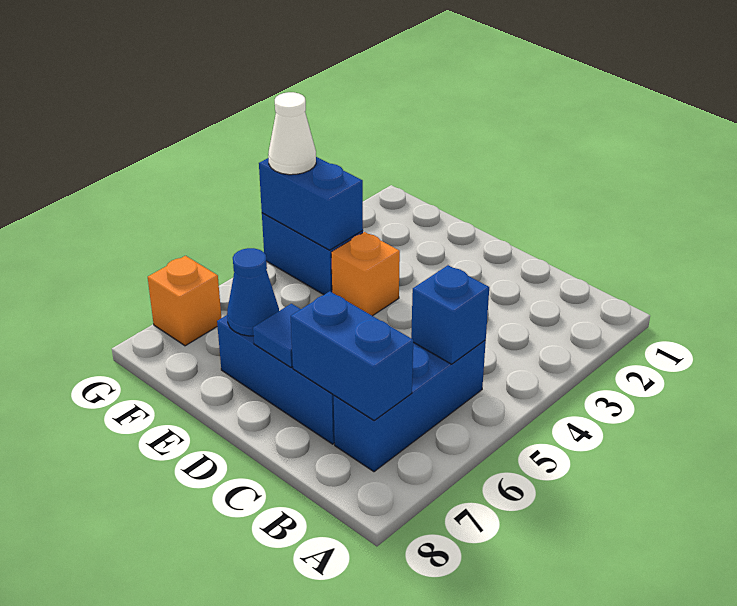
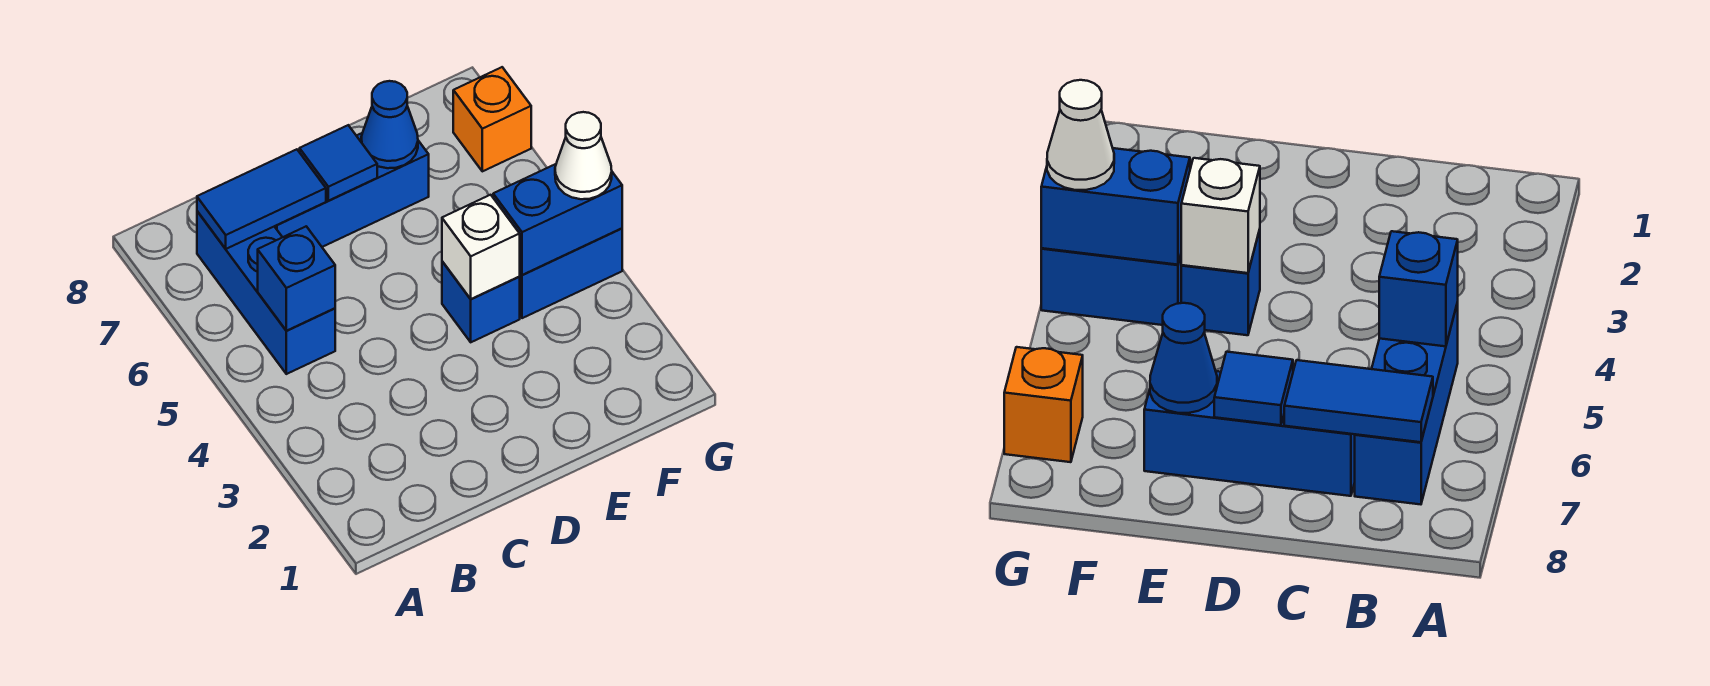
blue 1x2 brick [291,291,413,420] -> blue 1x2 tile [197,149,326,249]
orange 1x1 brick [331,232,400,316] -> blue 1x1 brick [442,261,520,342]
none -> white 1x1 brick [442,195,520,299]

